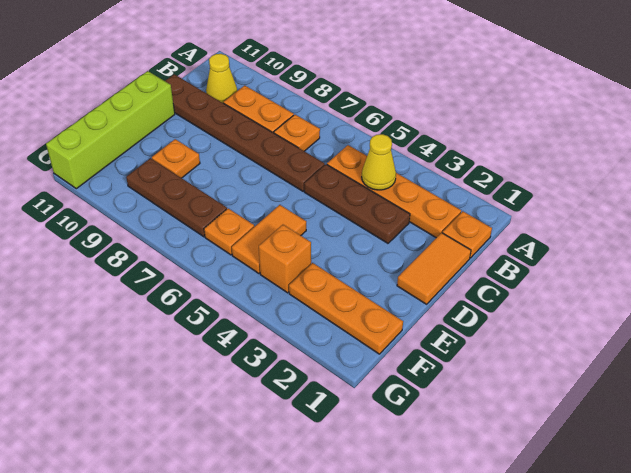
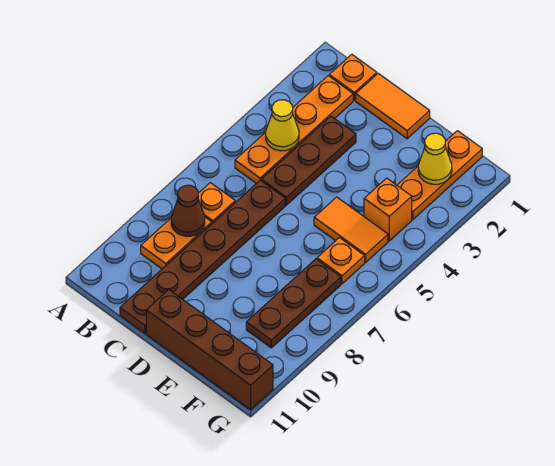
none -> brown 1x1 cone [171,185,205,236]
yellow 1x1 cone [206,54,237,103] -> yellow 1x1 cone moved to [418,133,452,184]
lime 1x4 brick [46,71,175,189] -> brown 1x4 brick [146,290,273,410]
orange 1x1 plate [152,139,200,178] -> none

